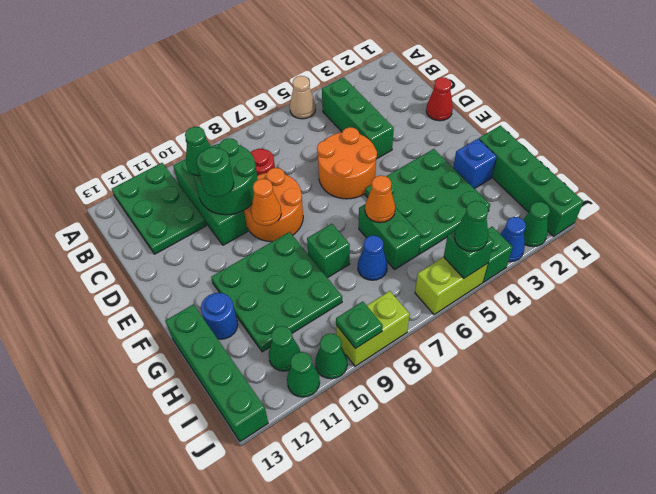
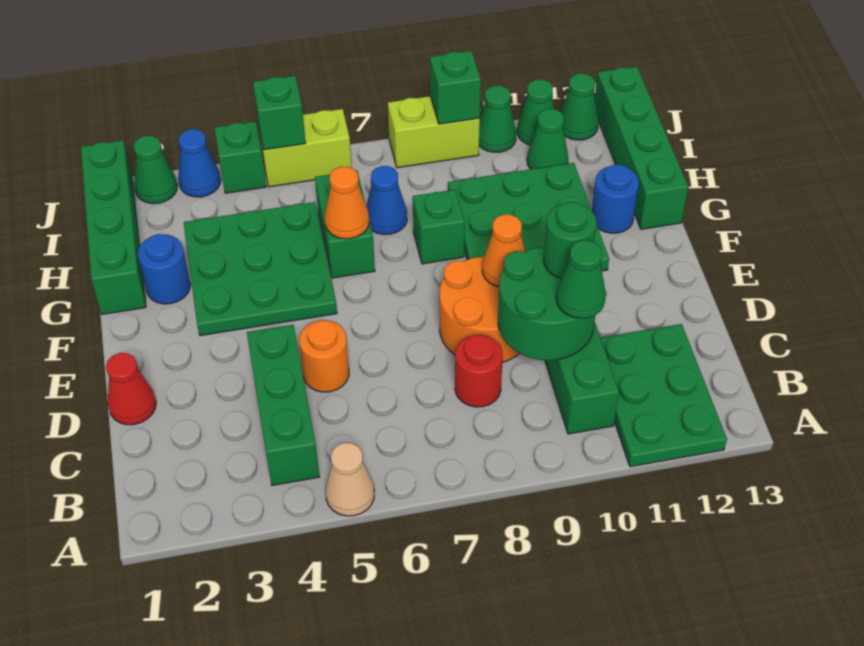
orange 2x2 round brick [317,127,377,199] -> orange 1x1 round brick [299,320,349,392]
blue 1x1 brick [453,139,497,189] -> blue 1x1 round brick [138,234,190,304]
green 1x1 cone [454,201,488,251] -> green 1x1 cone moved to [561,73,599,140]
green 1x1 plate [336,301,383,349] -> green 1x1 brick [430,51,481,124]

